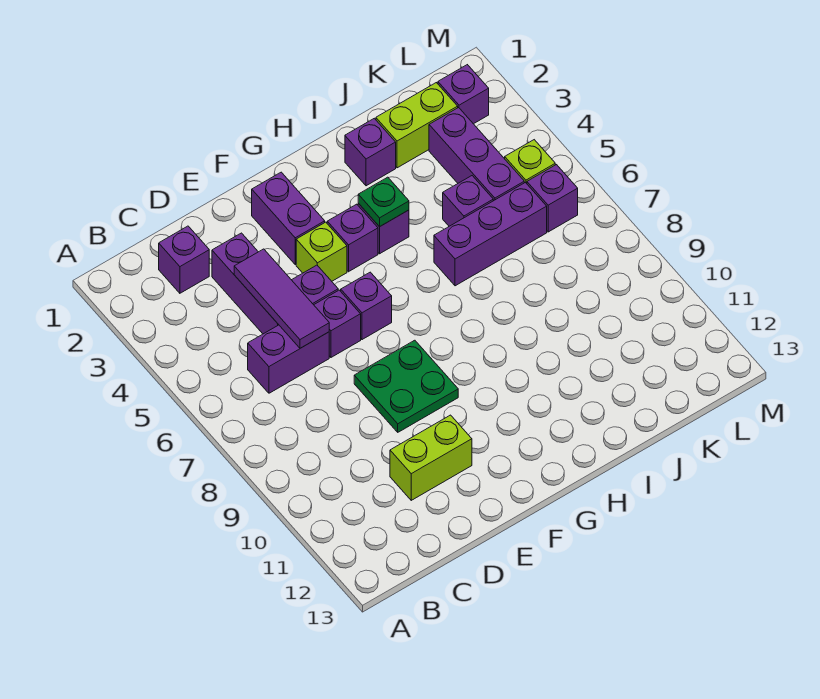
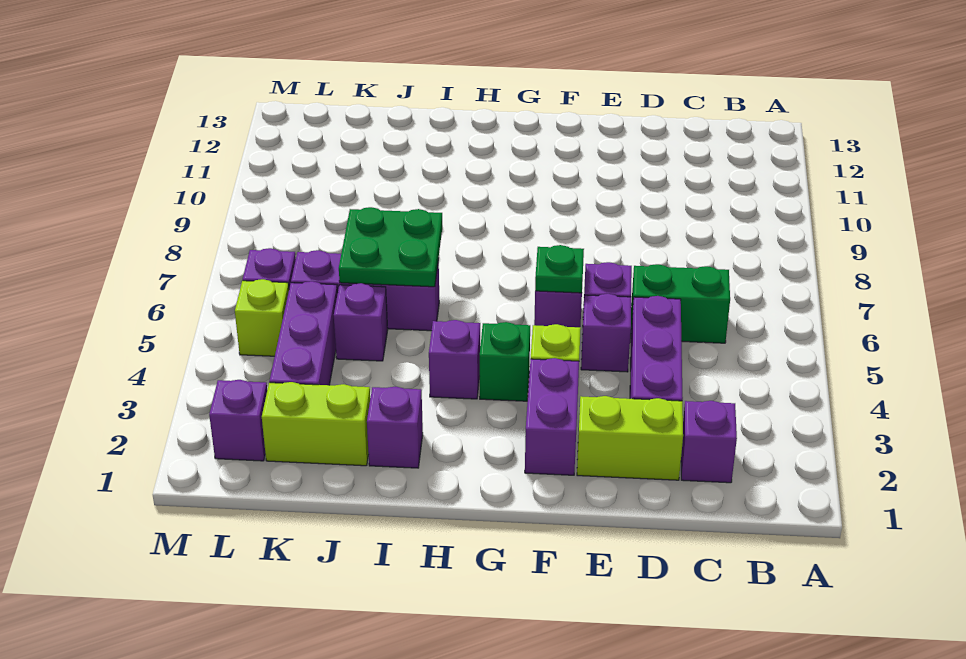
purple 1x2 brick [248,325,329,393] -> green 1x2 brick [631,264,730,343]
purple 1x3 tile [234,249,329,348] -> none
lime 1x2 brick [390,415,472,500] -> lime 1x2 brick moved to [577,396,683,480]
green 2x2 plate [354,340,458,432] -> green 2x2 plate moved to [339,207,442,287]
purple 1x1 brick [327,204,378,272] -> green 1x1 brick [480,322,530,401]
green 1x1 plate [358,177,409,227] -> green 1x1 plate moved to [535,245,584,293]

